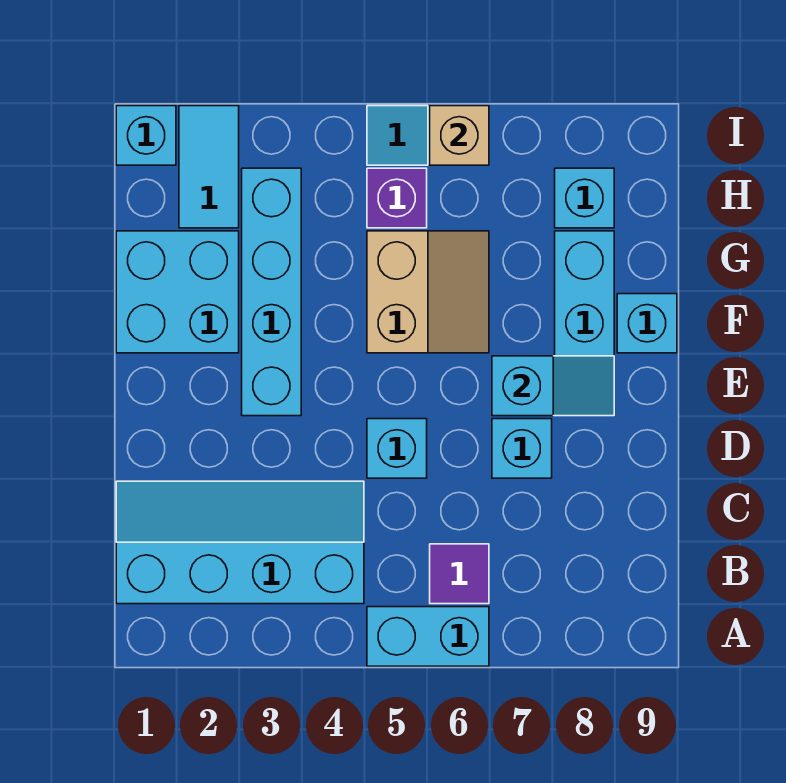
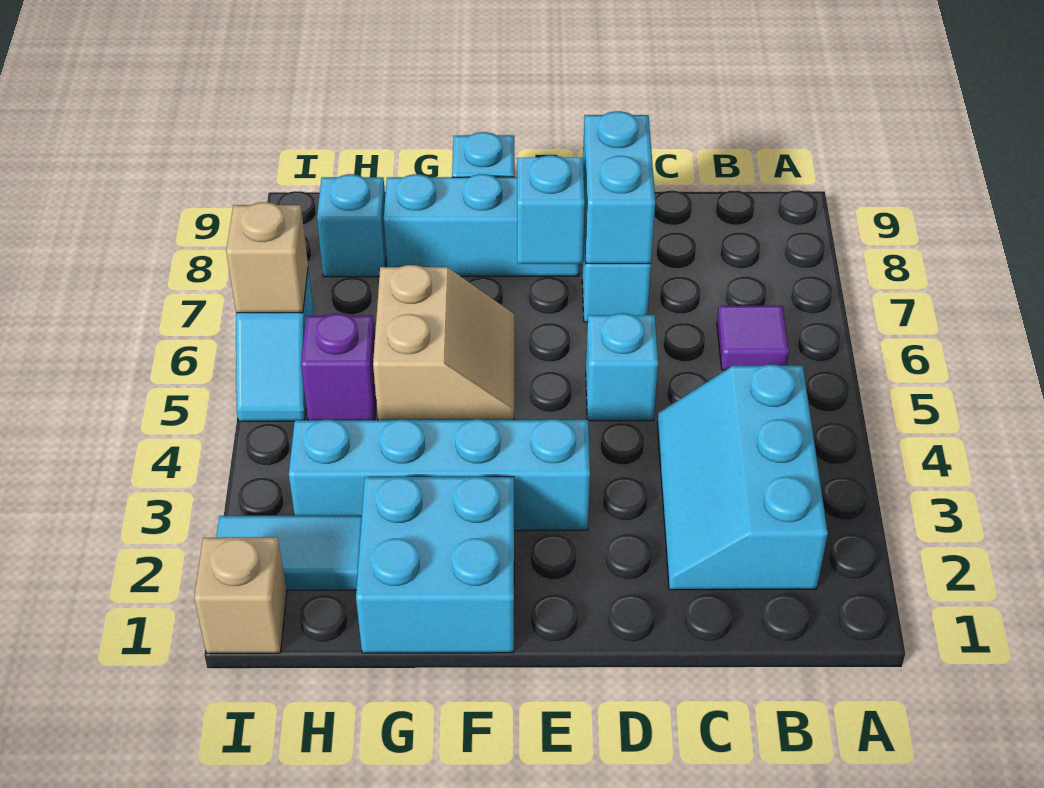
cyan 1x2 brick [367,607,489,666] -> cyan 1x2 brick moved to [583,111,655,264]
cyan 2x4 slope [116,481,364,604] -> cyan 2x3 slope [657,365,828,590]
tan 2x2 slope [367,231,489,353] -> tan 2x2 slope turned to [373,265,514,420]
cyan 1x1 brick [116,106,176,165] -> tan 1x1 brick [194,537,287,653]

